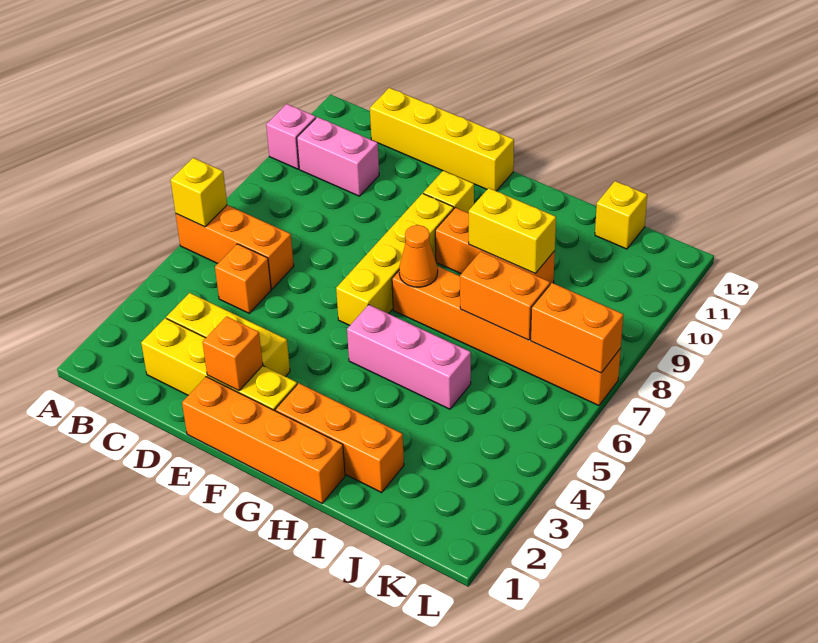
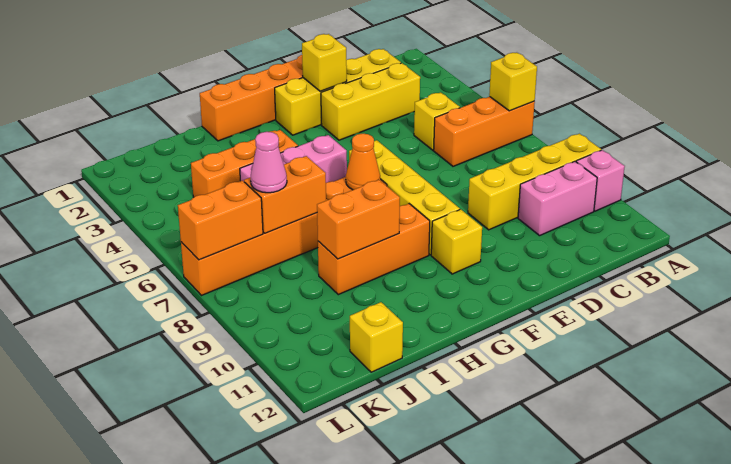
orange 1x1 brick [215,244,271,313] -> yellow 1x1 brick [414,92,460,150]
yellow 1x4 brick [370,88,514,191] -> yellow 1x4 brick moved to [468,134,601,230]
orange 1x1 brick [203,317,263,391] -> yellow 1x1 brick [302,34,347,91]
orange 1x3 brick [275,383,404,493] -> orange 1x3 brick moved to [191,130,298,197]
yellow 1x2 brick [469,188,556,273] -> orange 1x2 brick [317,180,400,259]
none -> pink 1x1 cone [251,132,287,193]

